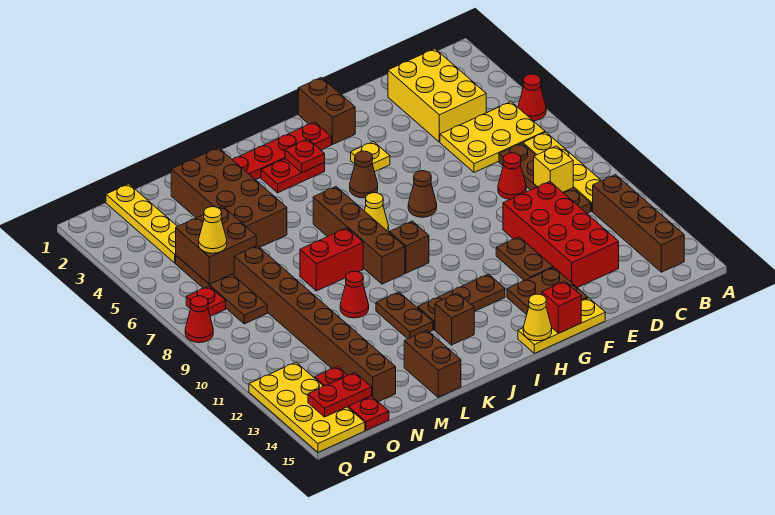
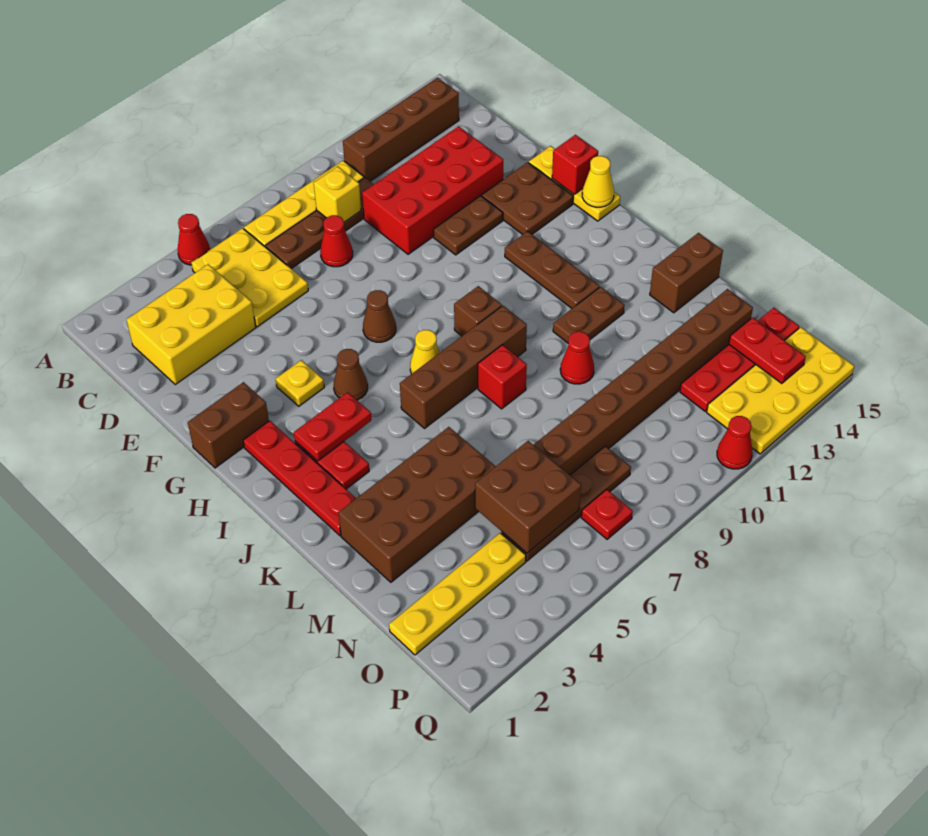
red 1x1 plate [285,139,325,173] -> red 1x2 plate [294,392,371,461]
brown 1x1 brick [435,293,474,345] -> none
red 1x2 brick [300,228,363,291] -> red 1x1 brick [478,345,527,409]
yellow 1x1 cone [199,207,227,253] -> none
red 1x3 plate [315,366,389,430] -> red 1x4 plate [680,308,799,411]
red 1x1 cone [185,296,213,343] -> red 1x1 cone moved to [717,416,753,469]

